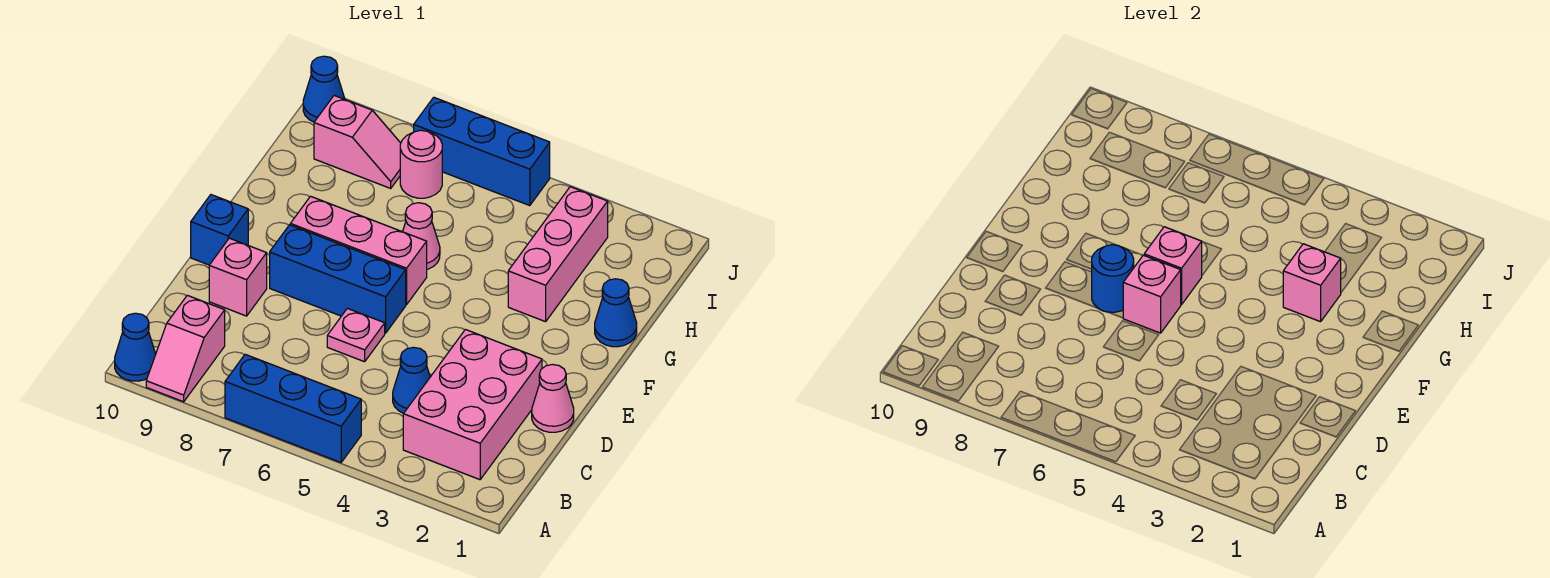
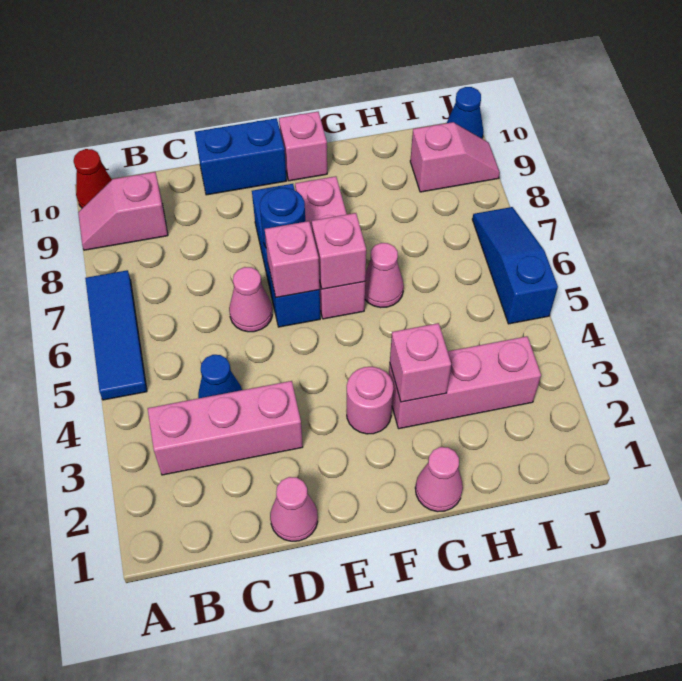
blue 1x3 brick [225,354,361,463] -> blue 1x3 tile [85,270,147,400]
blue 1x1 cone [115,313,156,381] -> red 1x1 cone [74,149,112,208]
pink 2x3 brick [403,330,542,480] -> pink 1x3 brick [148,381,303,475]
pink 1x1 plate [327,308,385,362] -> pink 1x1 cone [229,267,272,332]
pink 1x1 brick [209,238,267,316] -> pink 1x1 brick moved to [279,112,327,181]
blue 1x1 brick [191,195,248,265] -> blue 1x2 brick [195,118,287,195]
blue 1x1 cone [595,279,637,347] -> pink 1x1 cone [415,447,463,512]
pink 1x1 round brick [400,130,442,198] -> pink 1x1 round brick moved to [347,367,393,434]
pink 1x2 slope [314,96,401,188] -> pink 1x2 slope turned to [410,122,500,192]
blue 1x3 brick [414,97,550,206] -> blue 1x3 slope [472,207,558,324]

